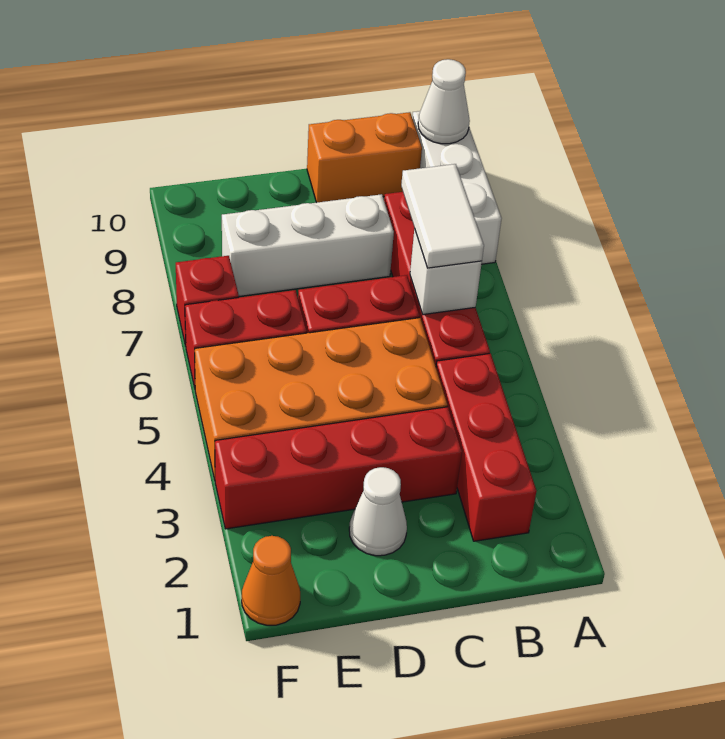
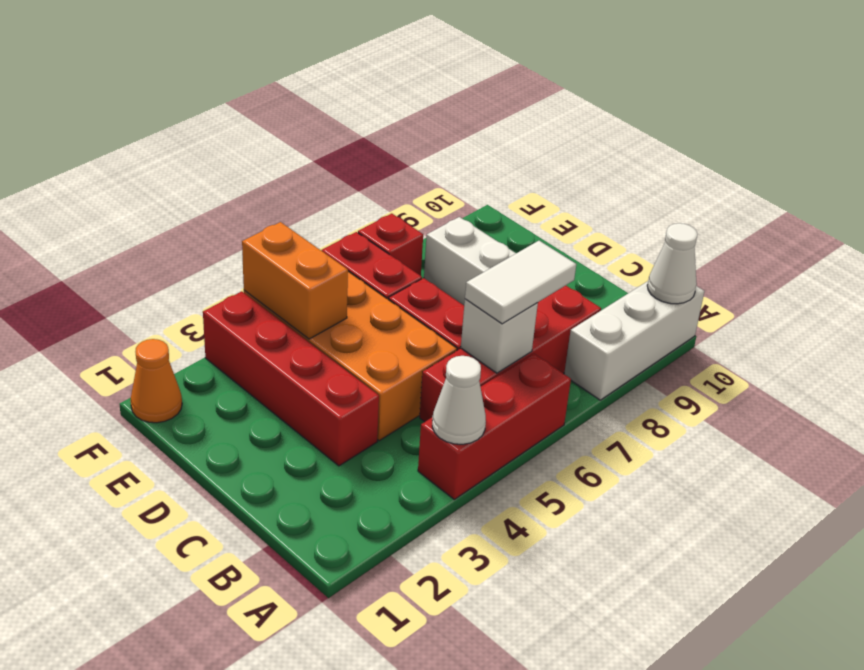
red 1x3 brick [436,353,536,541] -> red 1x3 brick moved to [418,353,571,499]
orange 1x2 brick [307,112,422,203] -> orange 1x2 brick moved to [242,222,348,339]
white 1x1 cone [349,467,407,556] -> white 1x1 cone moved to [432,356,486,444]

